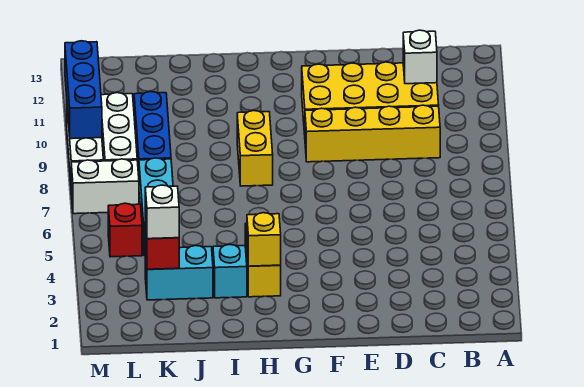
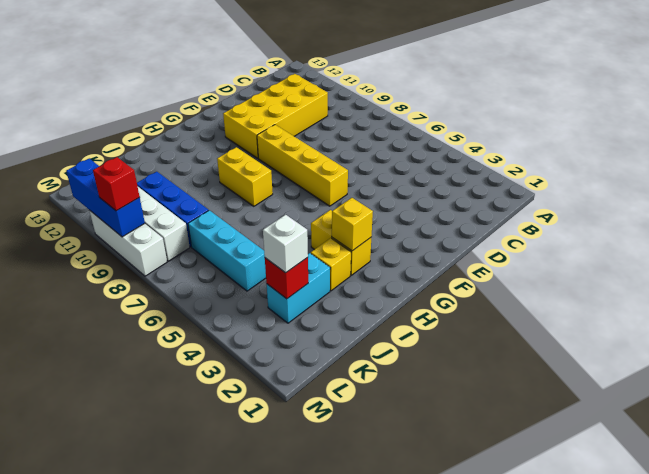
yellow 1x4 brick [305,105,440,162] -> yellow 1x4 brick turned to [257,125,348,206]
white 1x1 brick [403,30,437,84] -> none
cyan 1x1 brick [213,245,247,298] -> yellow 1x1 brick [311,238,351,291]
red 1x1 brick [108,203,142,257] -> red 1x1 brick moved to [93,157,140,211]
white 1x2 brick [71,159,139,214] -> none

